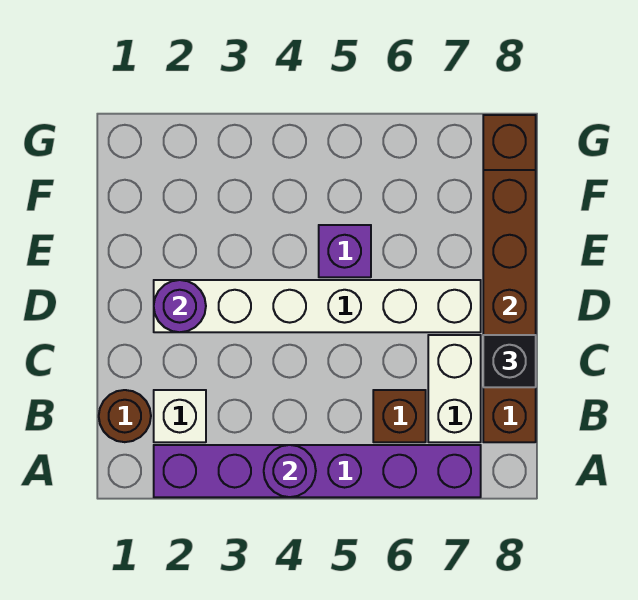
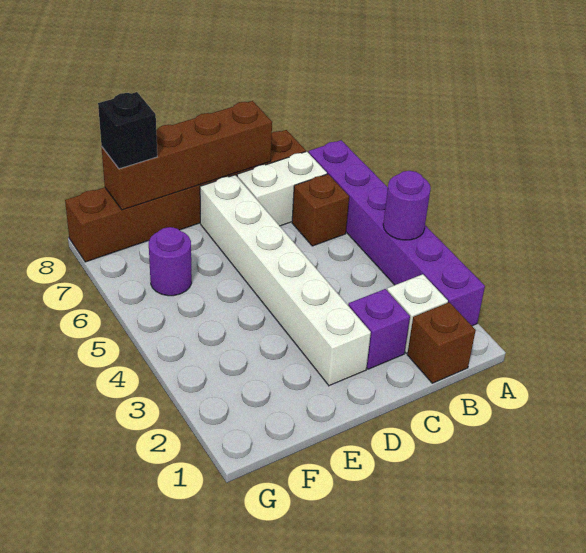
brown 1x1 round brick [99,390,151,442] -> brown 1x1 brick [407,302,476,383]
black 1x1 brick [483,335,536,387] -> black 1x1 brick moved to [98,92,157,169]
purple 1x1 round brick [154,280,206,332] -> purple 1x1 round brick moved to [149,227,192,296]
purple 1x1 brick [319,225,371,277] -> purple 1x1 brick moved to [348,289,410,369]

